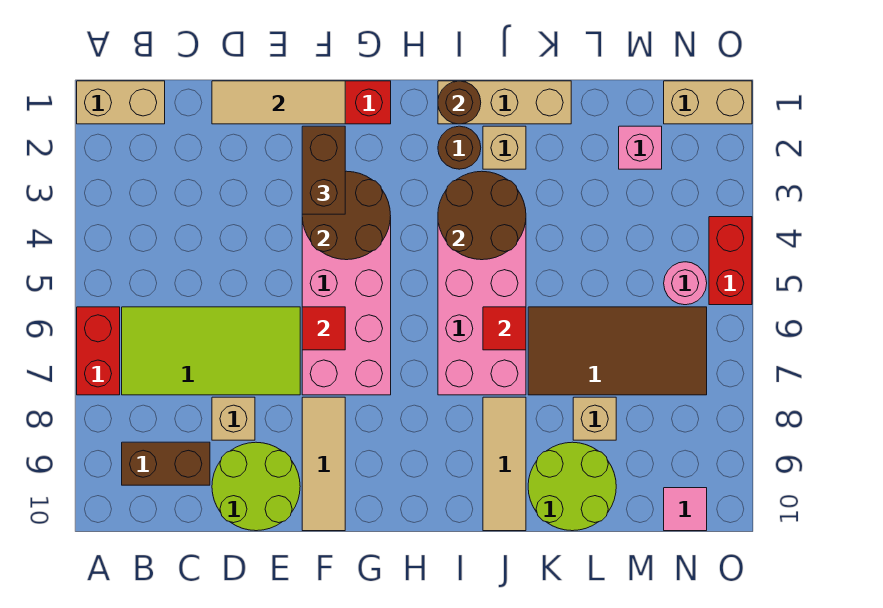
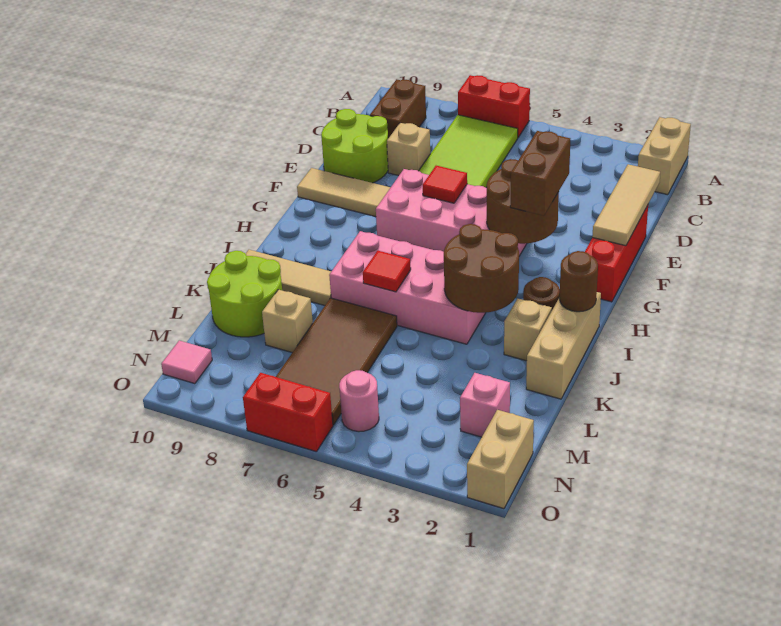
brown 1x2 brick [302,126,345,214] -> brown 1x2 brick turned to [510,131,570,216]
red 1x2 brick [709,217,752,305] -> red 1x2 brick moved to [243,373,333,452]

